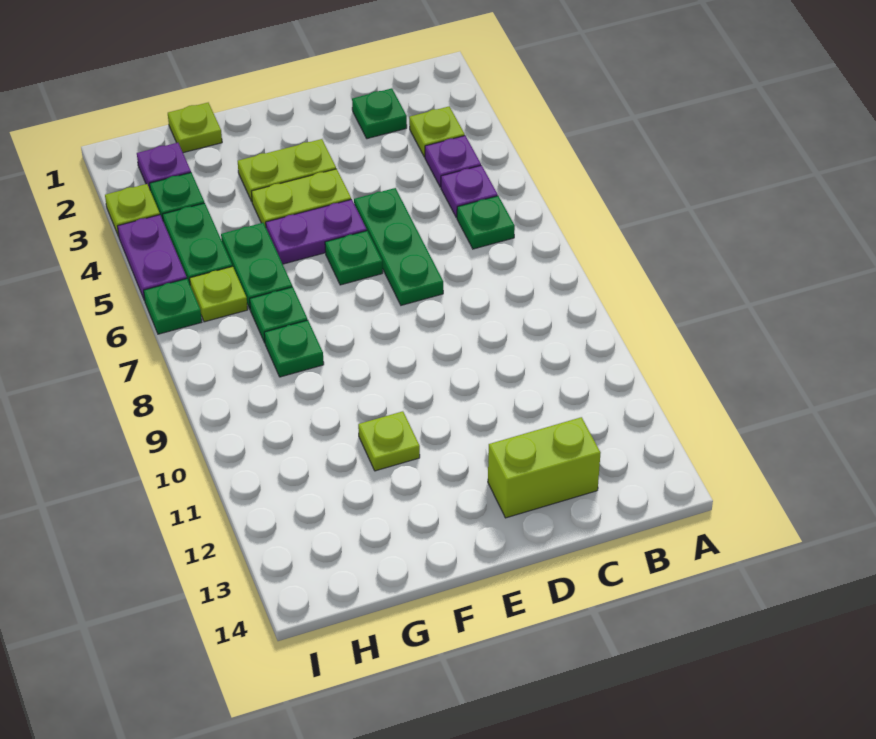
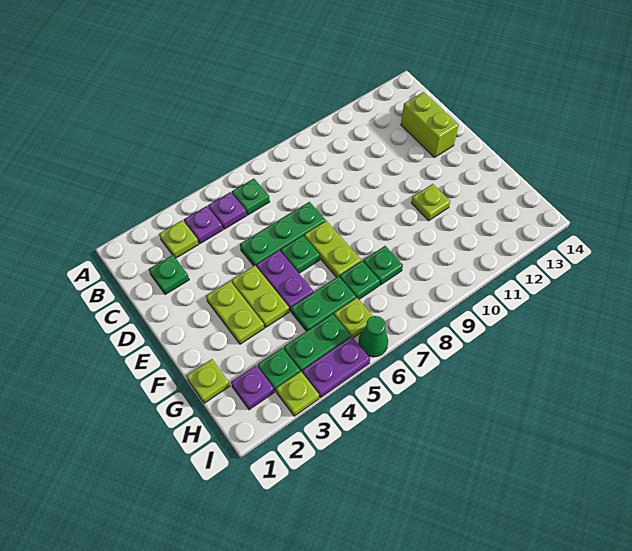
none -> lime 1x2 plate [304,221,361,277]
green 1x1 plate [144,279,202,334] -> green 1x1 cone [358,316,388,357]

